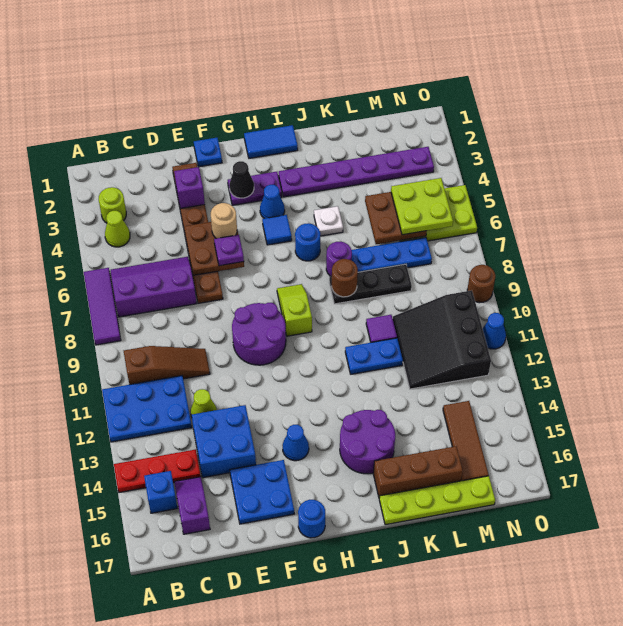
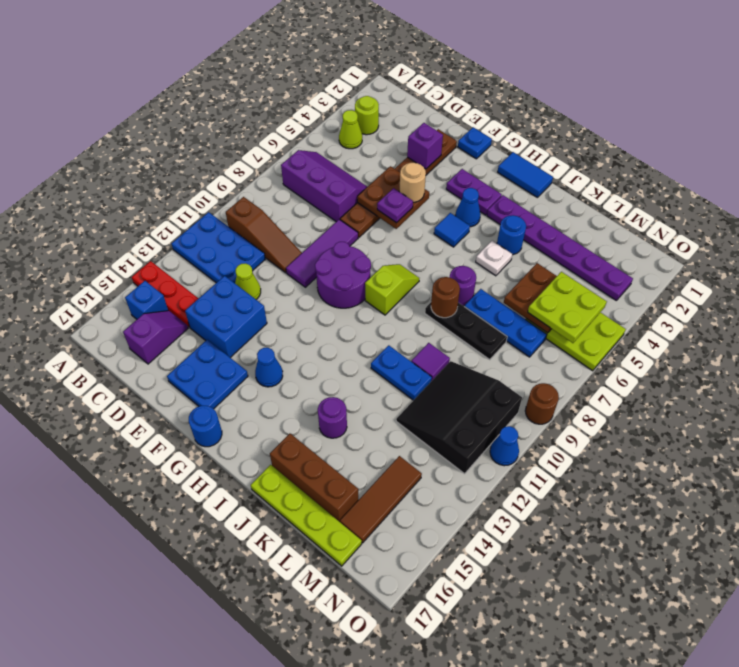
purple 1x3 tile [84,268,121,345] -> purple 1x3 tile moved to [286,219,358,287]
black 1x1 cone [229,161,254,198] -> none
blue 1x1 round brick [295,223,320,261] -> blue 1x1 round brick moved to [497,215,526,255]
purple 2x2 round brick [340,410,395,474] -> purple 1x1 round brick [318,397,347,438]

